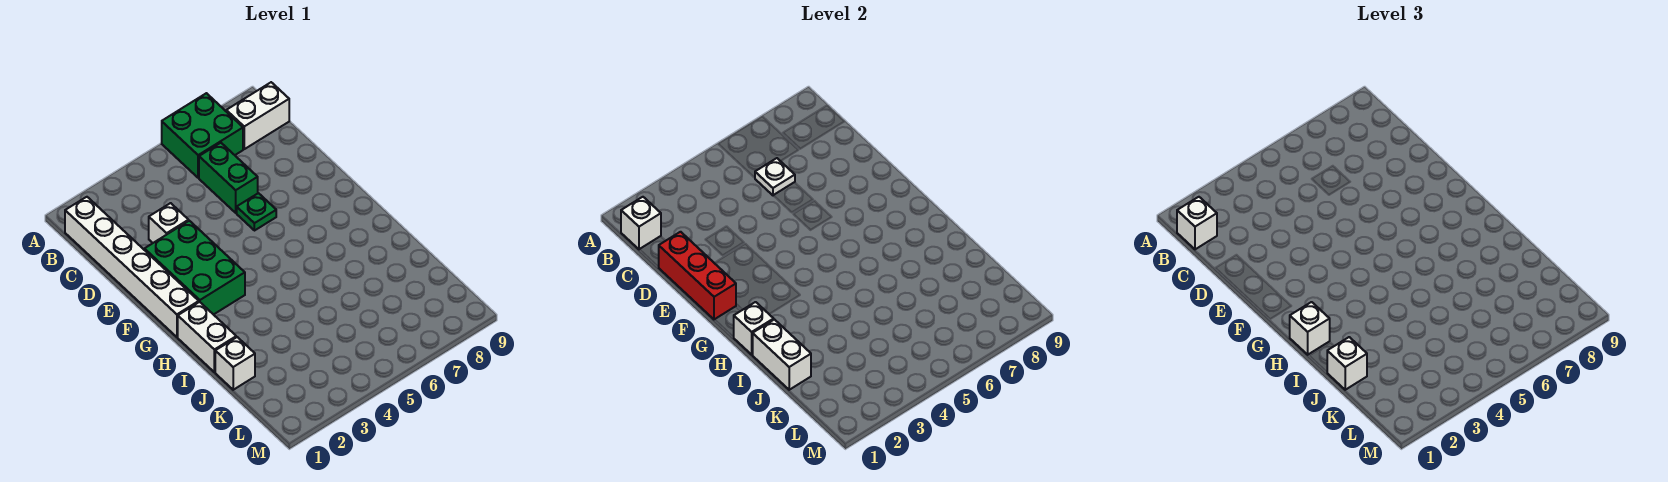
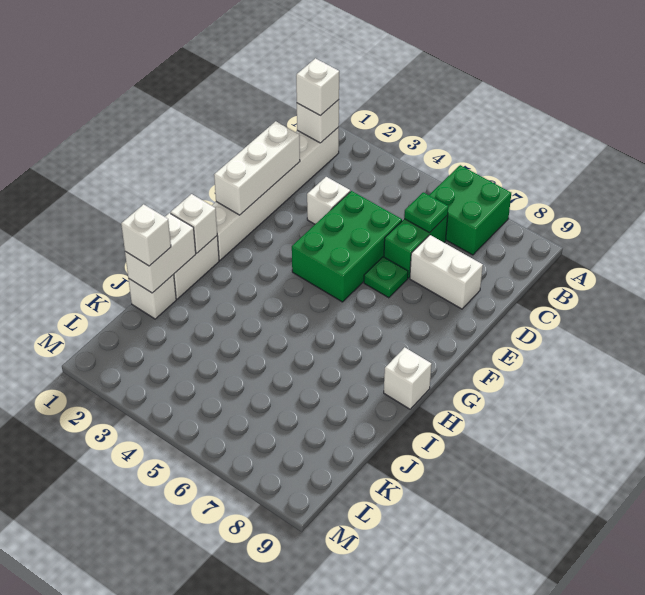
white 1x2 brick [226,82,289,149] -> white 1x2 brick moved to [410,235,483,309]
white 1x1 plate [755,158,795,195] -> green 1x1 plate [404,192,448,233]
red 1x3 brick [659,232,736,320] -> white 1x3 brick [214,121,300,215]
green 2x3 brick [144,221,245,315] -> green 2x3 brick moved to [292,191,402,302]
white 1x1 brick [1290,302,1330,355] -> white 1x1 brick moved to [384,347,432,409]

